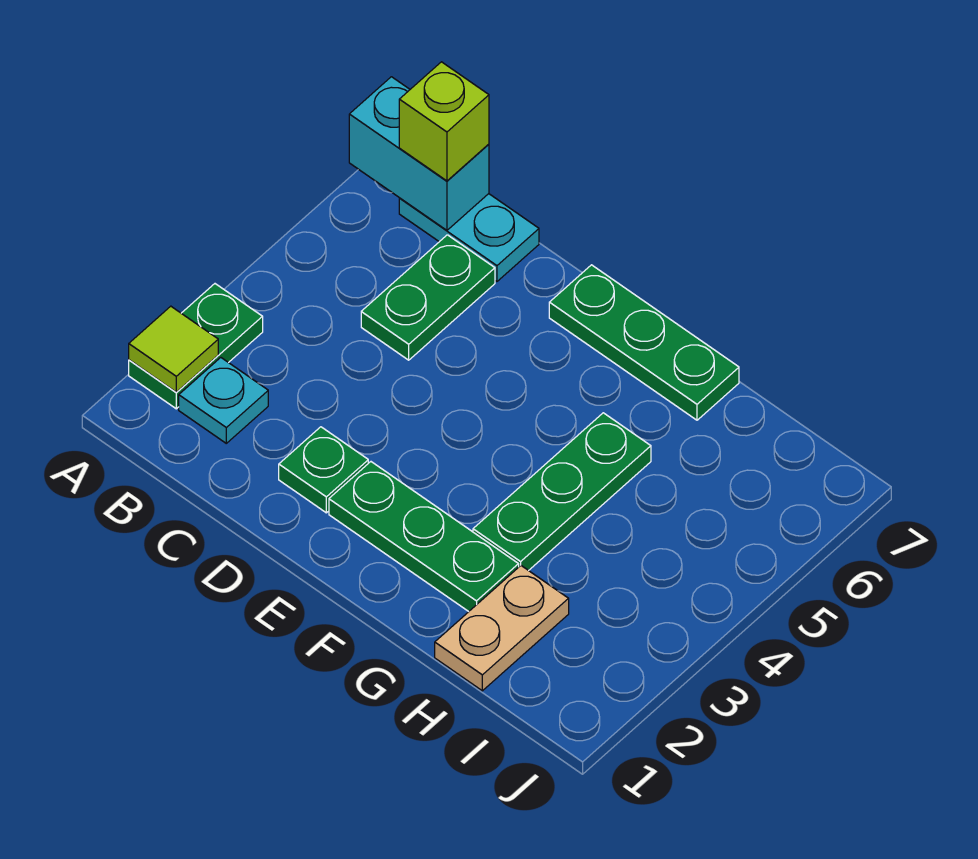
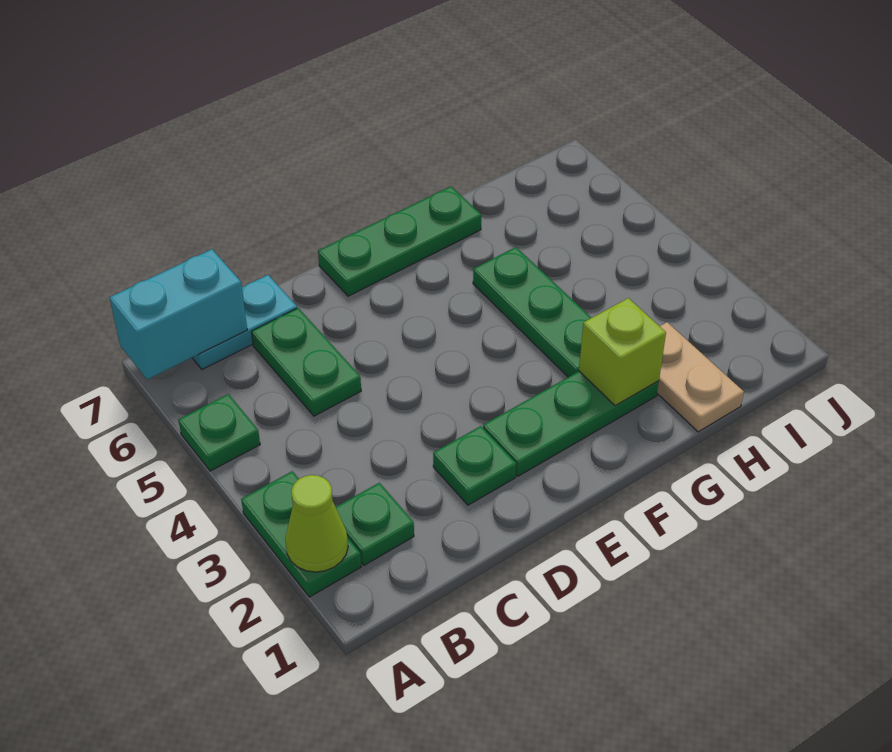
lime 1x1 tile [129,306,218,392] -> lime 1x1 cone [285,475,348,572]
none -> green 1x1 plate [178,394,260,471]
cyan 1x1 plate [179,358,268,443] -> green 1x1 plate [336,483,414,565]
lime 1x1 brick [399,62,489,181] -> lime 1x1 brick moved to [579,298,666,406]

